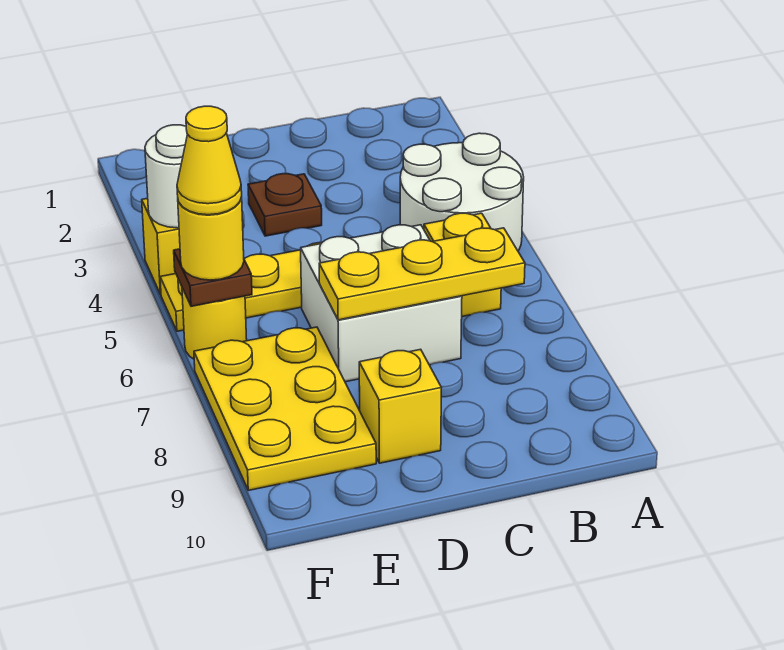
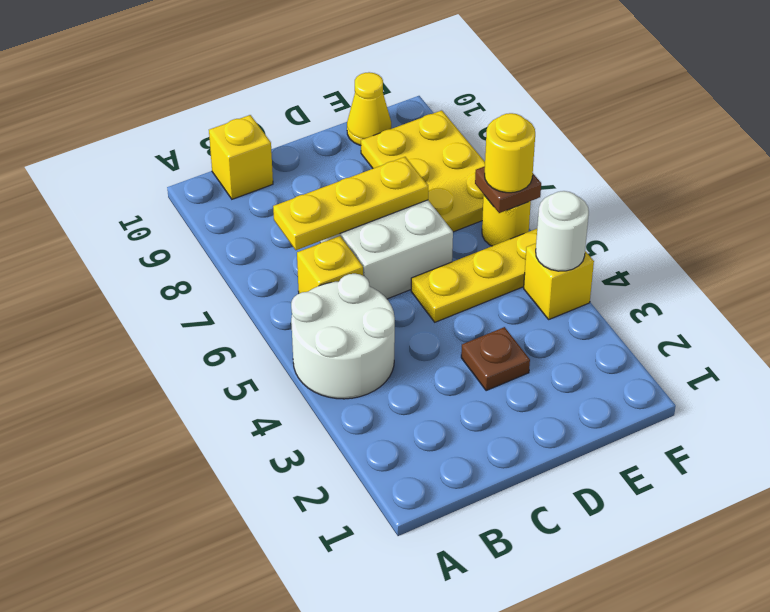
yellow 1x1 brick [359,349,441,463] -> yellow 1x1 brick moved to [209,115,273,199]
yellow 1x1 cone [177,106,242,215] -> yellow 1x1 cone moved to [347,72,391,145]

